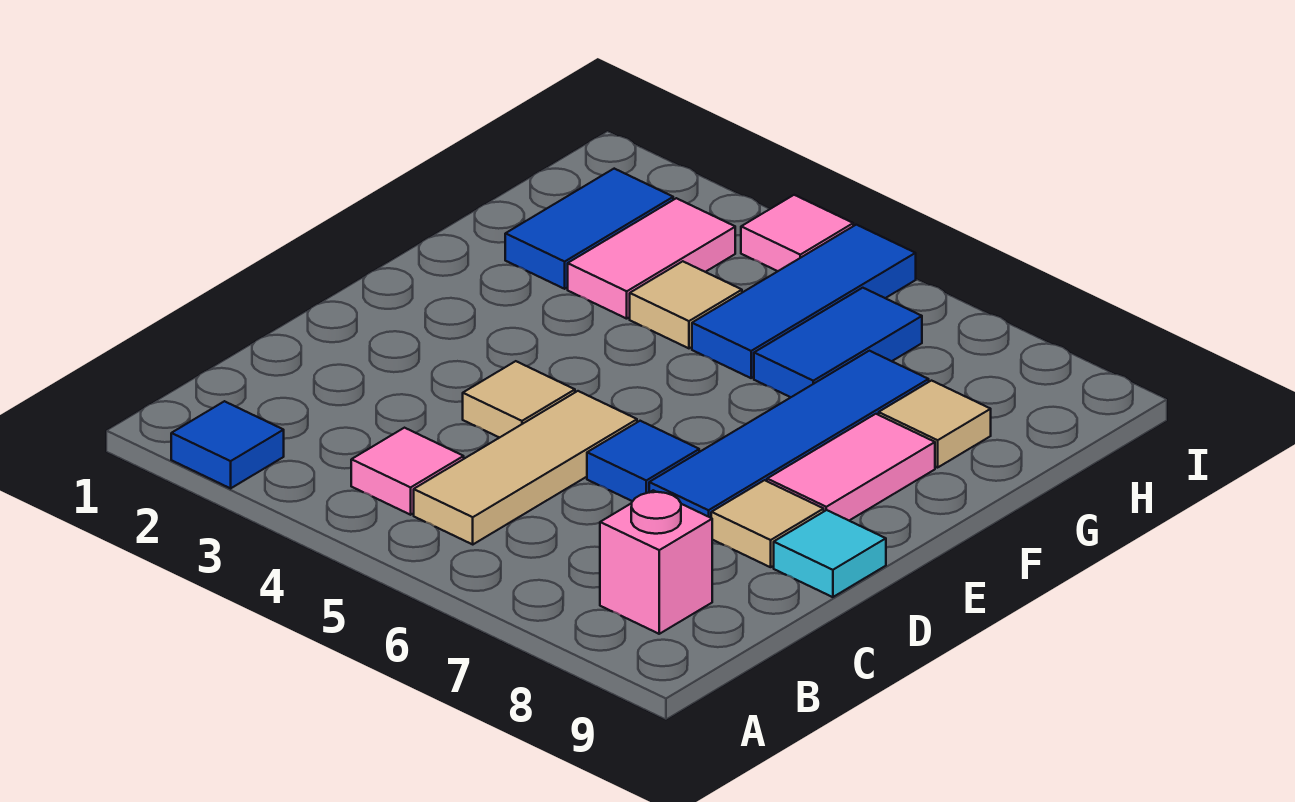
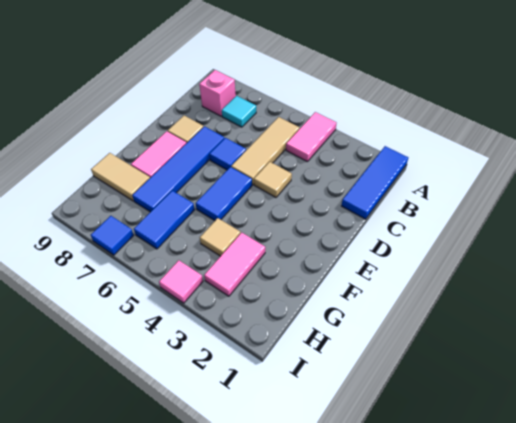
blue 1x1 tile [171,401,284,488] -> blue 1x1 tile moved to [91,216,134,255]
pink 1x1 tile [351,428,464,515] -> pink 1x2 tile [286,112,336,162]
cyan 1x1 tile [774,510,886,597] -> cyan 1x1 tile moved to [222,96,256,127]
blue 1x2 tile [505,169,673,289] -> blue 1x2 tile moved to [196,167,252,220]
blue 1x3 tile [692,225,916,378] -> blue 1x3 tile moved to [342,146,408,219]
tan 1x1 tile [879,381,991,468] -> tan 1x2 tile [91,153,150,201]

